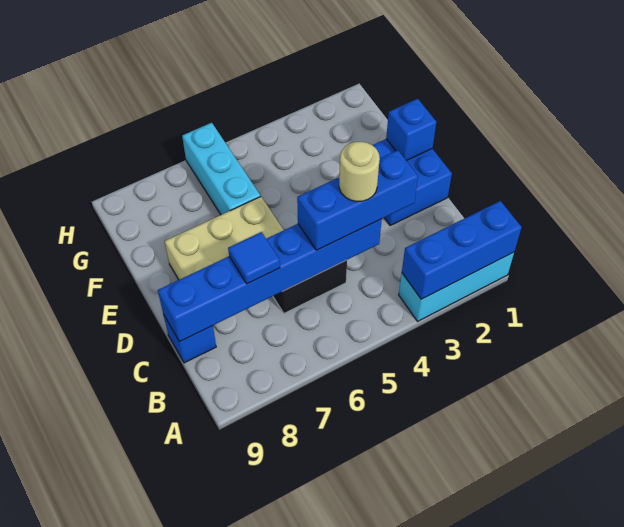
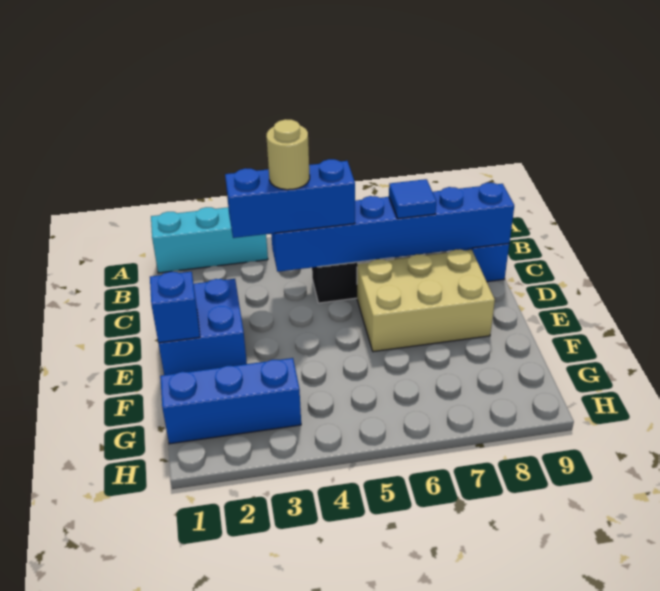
blue 1x3 brick [402,201,522,299] -> blue 1x3 brick moved to [160,358,301,444]
cyan 1x3 brick [182,123,261,215] -> none

